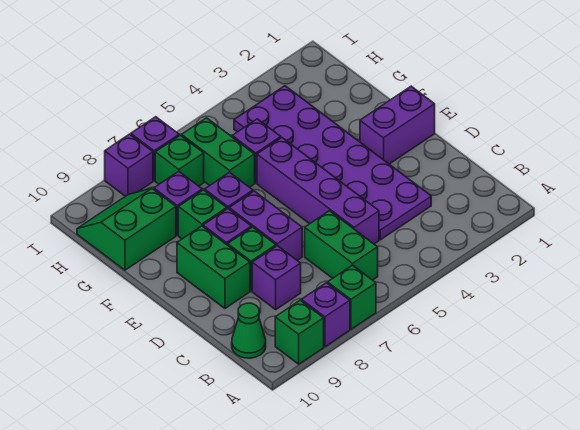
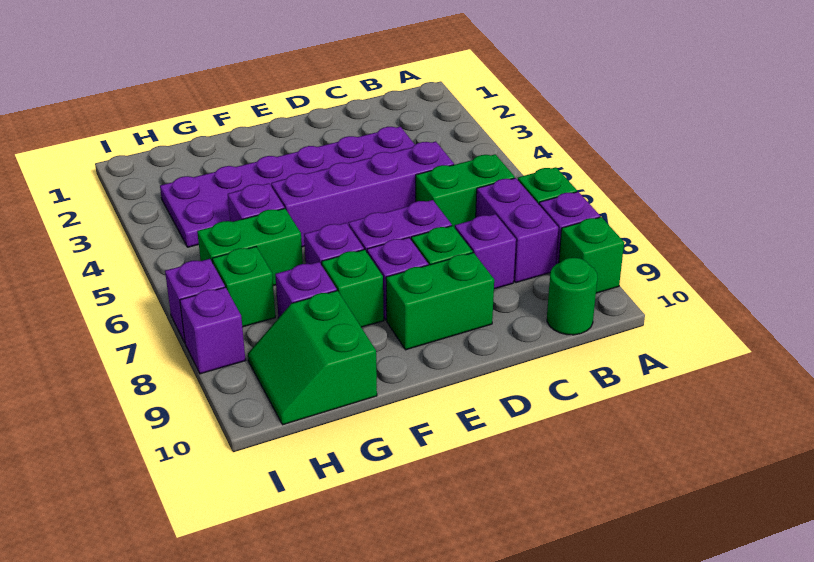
green 1x1 cone [232,303,266,358] -> green 1x1 round brick [547,258,597,335]
purple 1x2 brick [360,86,435,164] -> purple 1x2 brick moved to [476,178,558,283]

